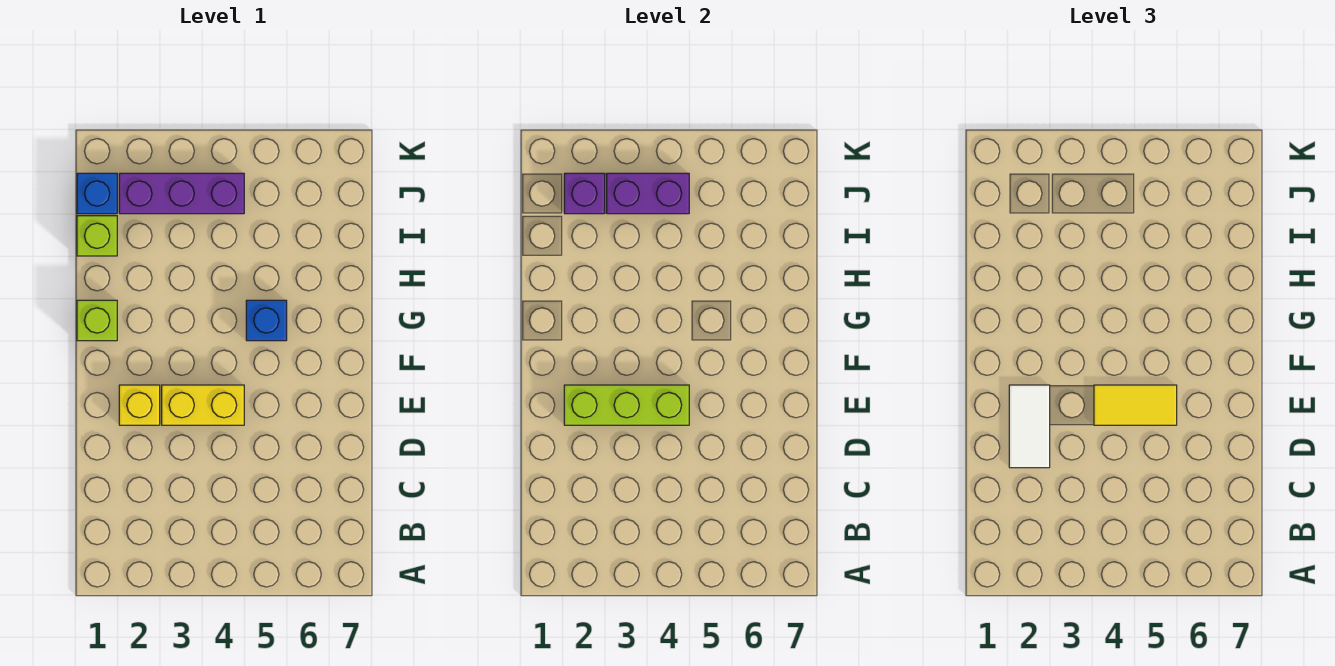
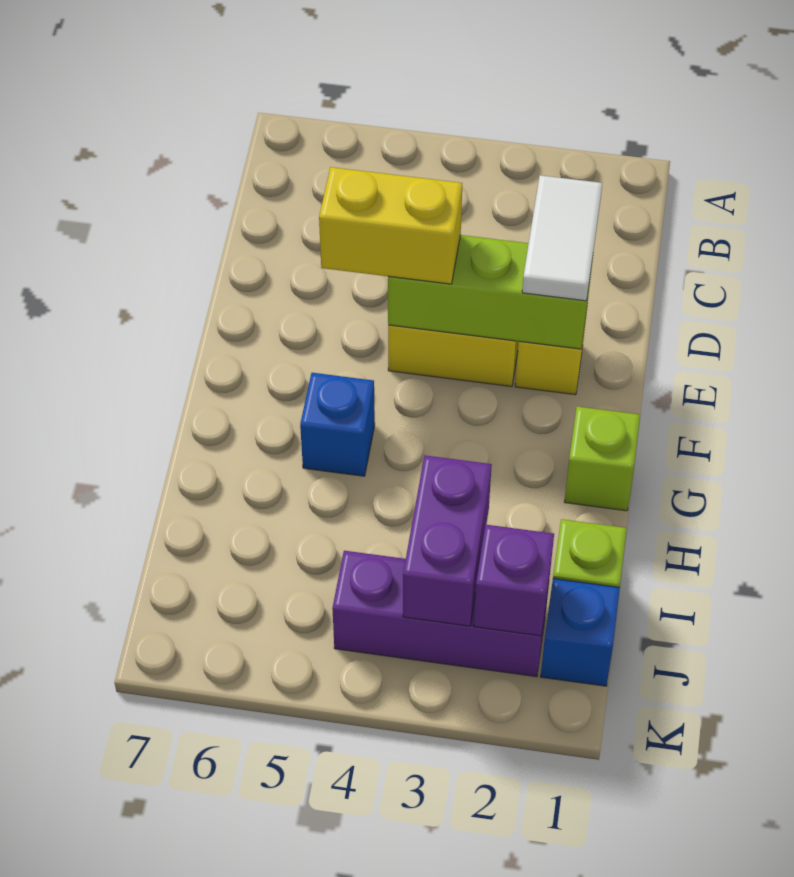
yellow 1x2 tile [1094,385,1177,425] -> yellow 1x2 brick [319,167,462,284]
purple 1x2 brick [607,173,689,214] -> purple 1x2 brick turned to [403,455,492,626]

